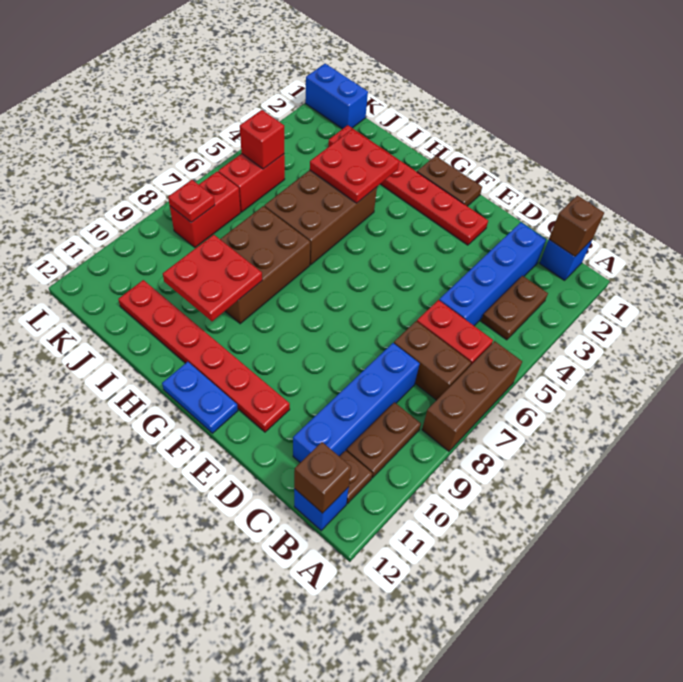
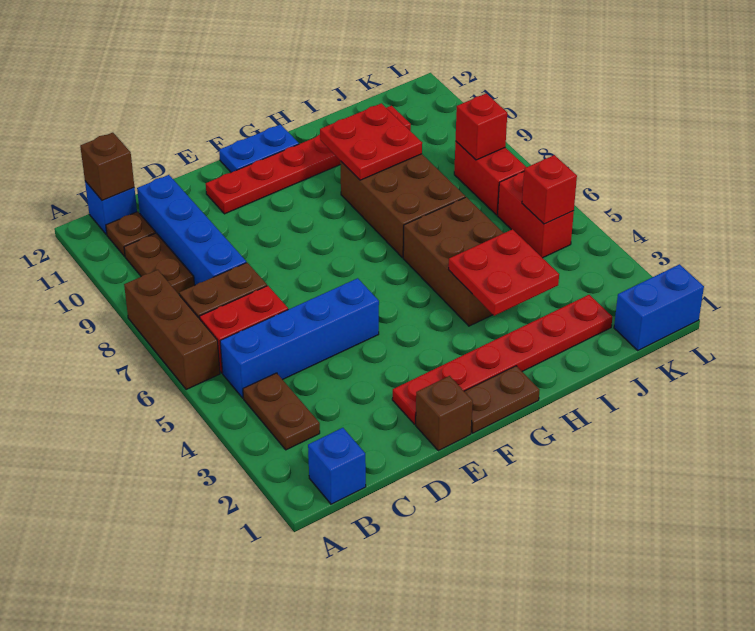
brown 1x1 brick [549,195,604,256] -> brown 1x1 brick moved to [416,376,473,451]
blue 1x4 brick [439,222,546,326] -> blue 1x4 brick turned to [220,278,379,398]
red 1x1 plate [168,180,215,222] -> red 1x1 brick [456,94,507,160]

